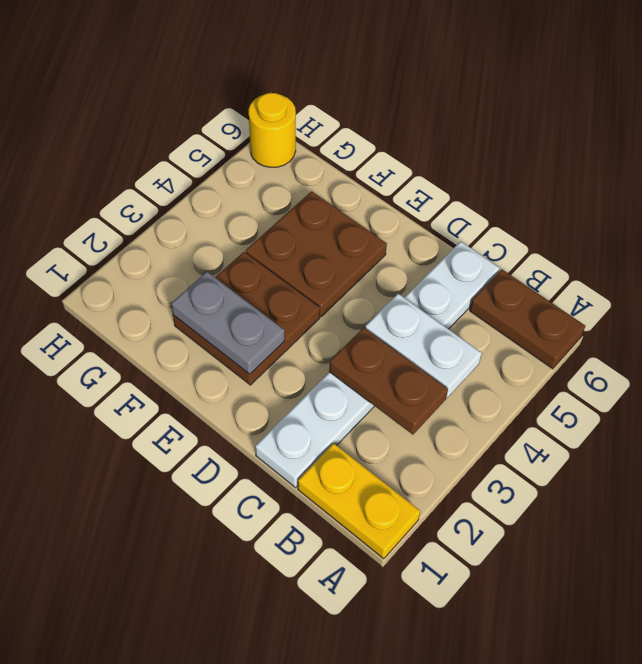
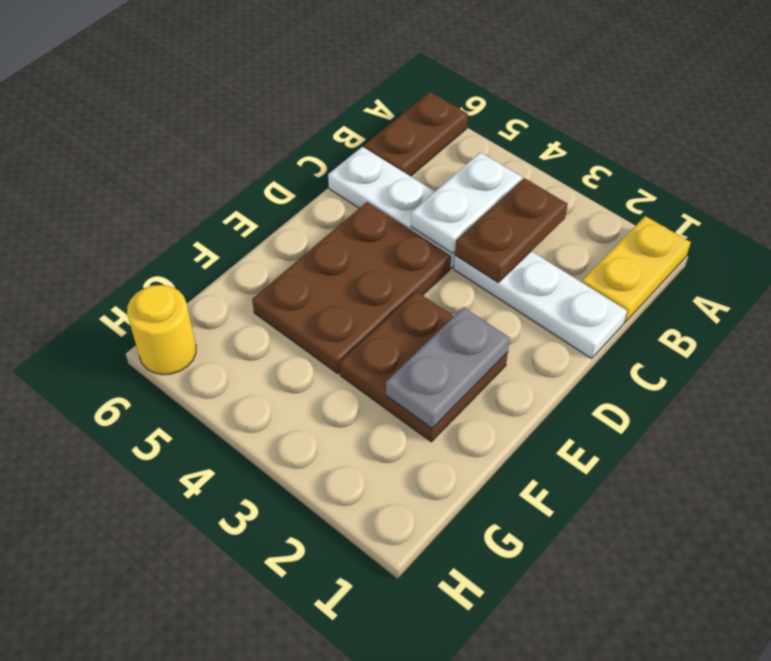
brown 2x2 plate [246,191,387,317] -> brown 2x3 plate [252,202,451,374]

